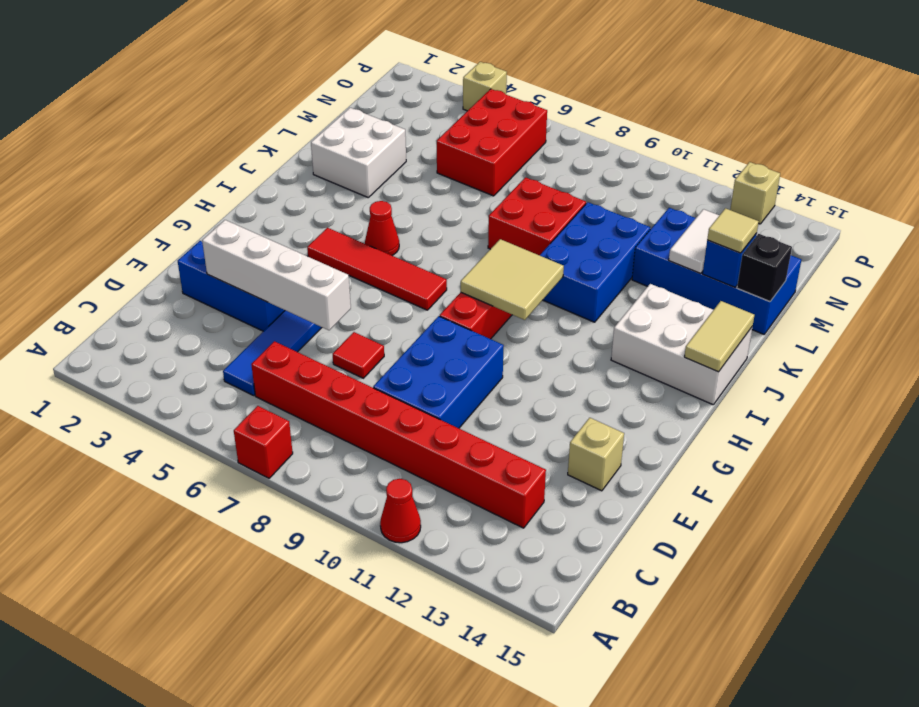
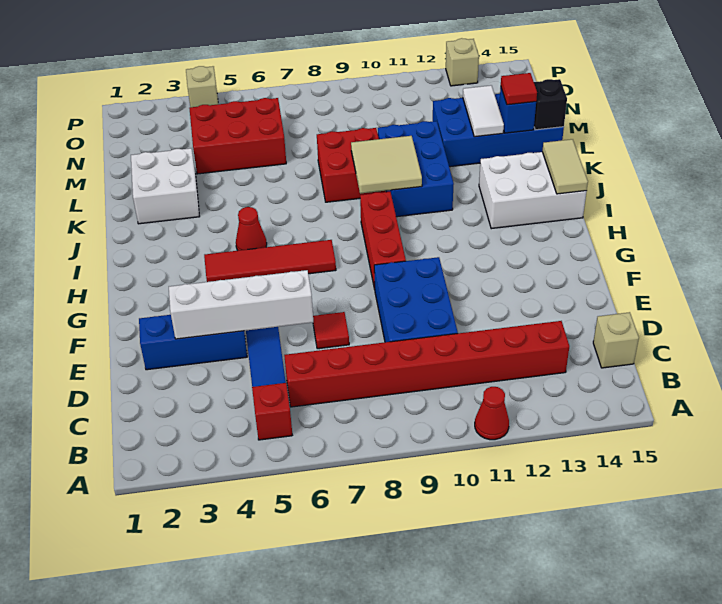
red 1x1 brick [234,406,293,478] -> red 1x1 brick moved to [252,383,292,440]
tan 1x1 brick [568,418,624,491] -> tan 1x1 brick moved to [593,312,639,368]
tan 2x2 tile [461,239,564,320] -> tan 2x2 tile moved to [351,136,422,194]
tan 1x1 tile [707,208,759,253] -> red 1x1 tile [501,73,537,105]
red 2x3 brick [437,89,547,196] -> red 2x3 brick turned to [189,98,286,174]

